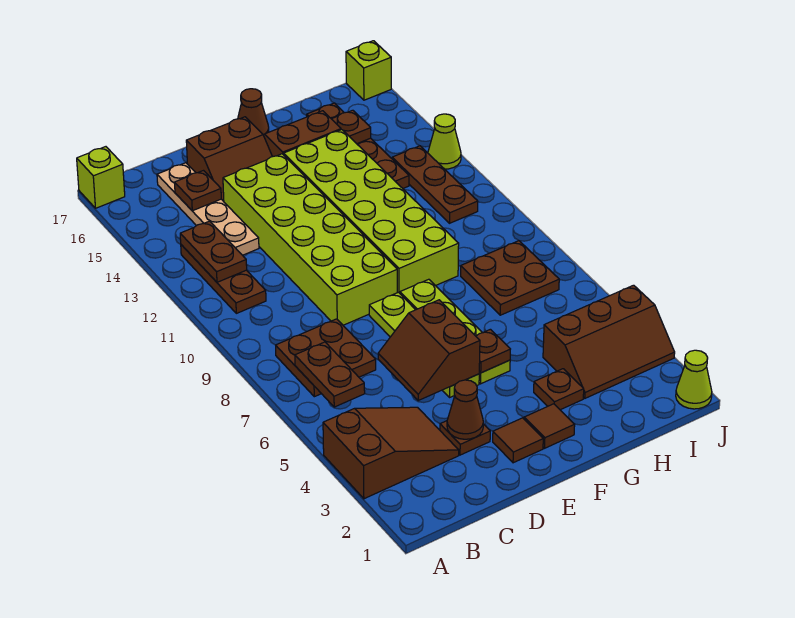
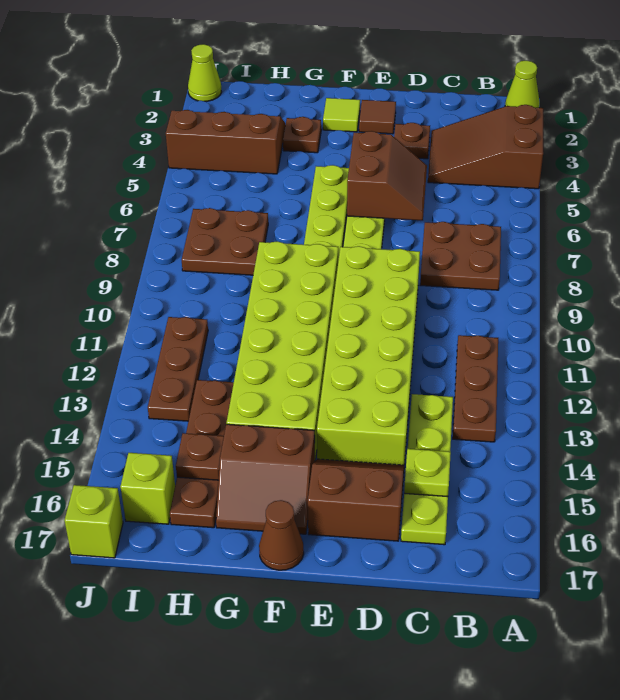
lime 1x1 brick [77,147,125,208] -> lime 1x1 brick moved to [120,453,175,524]
brown 1x2 plate [295,342,365,407] -> none
brown 1x2 plate [180,221,247,282] -> none
tan 1x4 plate [157,163,259,255] -> lime 1x4 plate [401,394,453,545]
brown 1x1 plate [175,171,221,211] -> lime 1x1 plate [404,449,451,497]
brown 1x1 cone [447,380,483,439] -> none
brown 1x1 tile [524,404,575,448] -> lime 1x1 tile [323,98,360,132]
brown 1x1 plate [476,329,510,373] -> none
lime 1x1 cone [428,114,461,169] -> lime 1x1 cone moved to [505,61,540,108]

